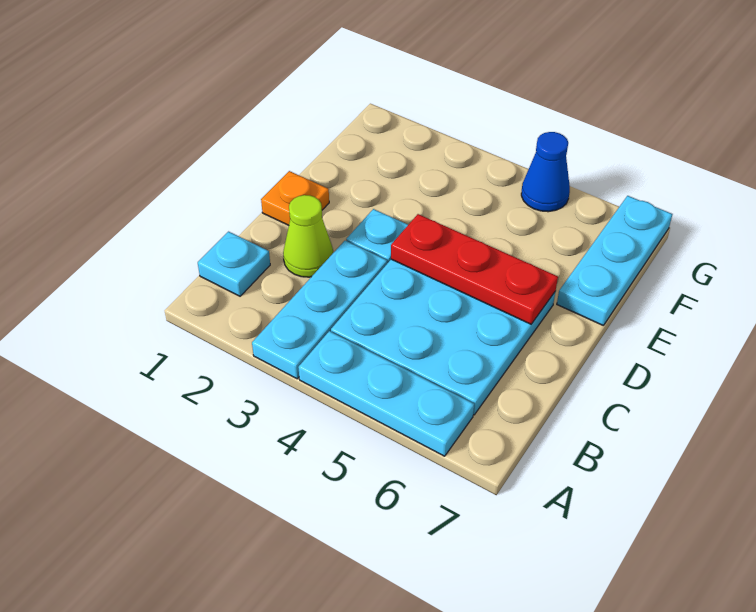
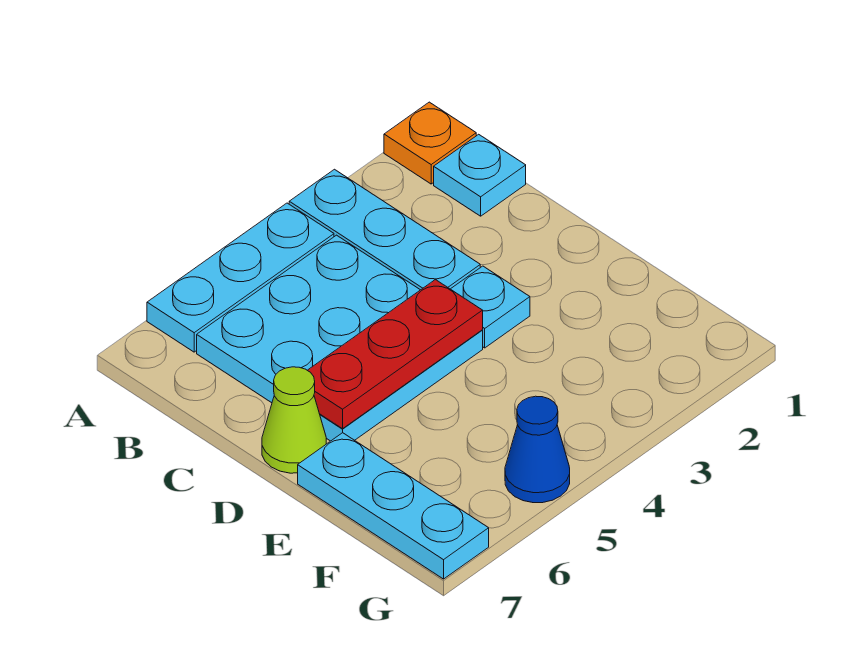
lime 1x1 cone [283,195,333,277] -> lime 1x1 cone moved to [262,367,326,473]
orange 1x1 plate [261,171,329,225] -> orange 1x1 plate moved to [384,102,476,184]

